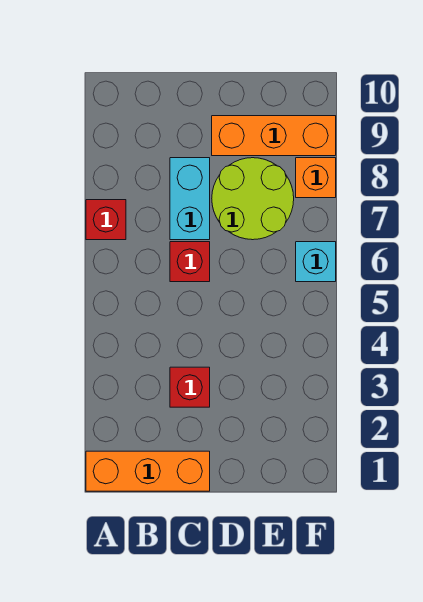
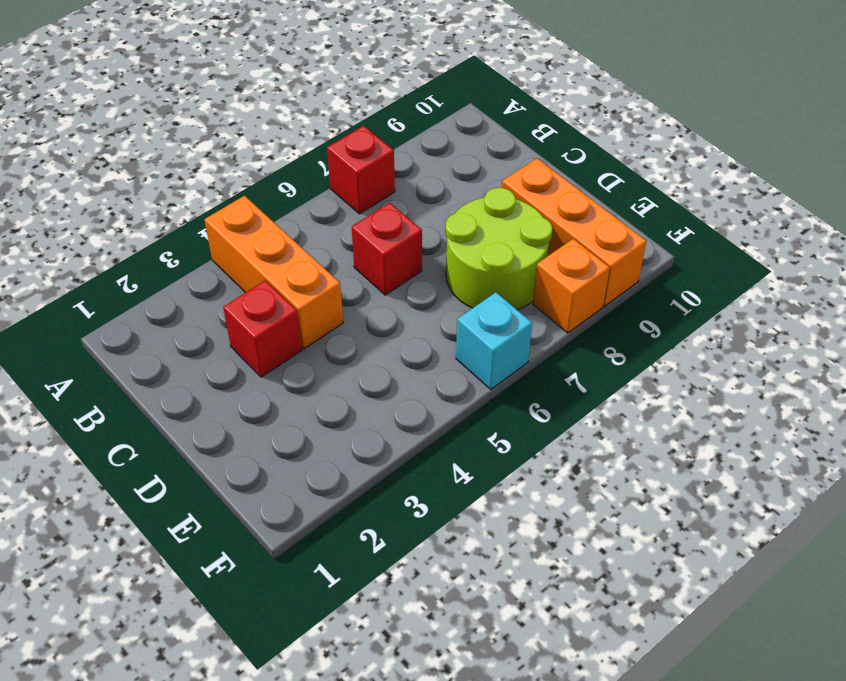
orange 1x3 brick [86,451,210,491] -> orange 1x3 brick moved to [204,196,343,349]
cyan 1x2 brick [170,158,210,240] -> none

